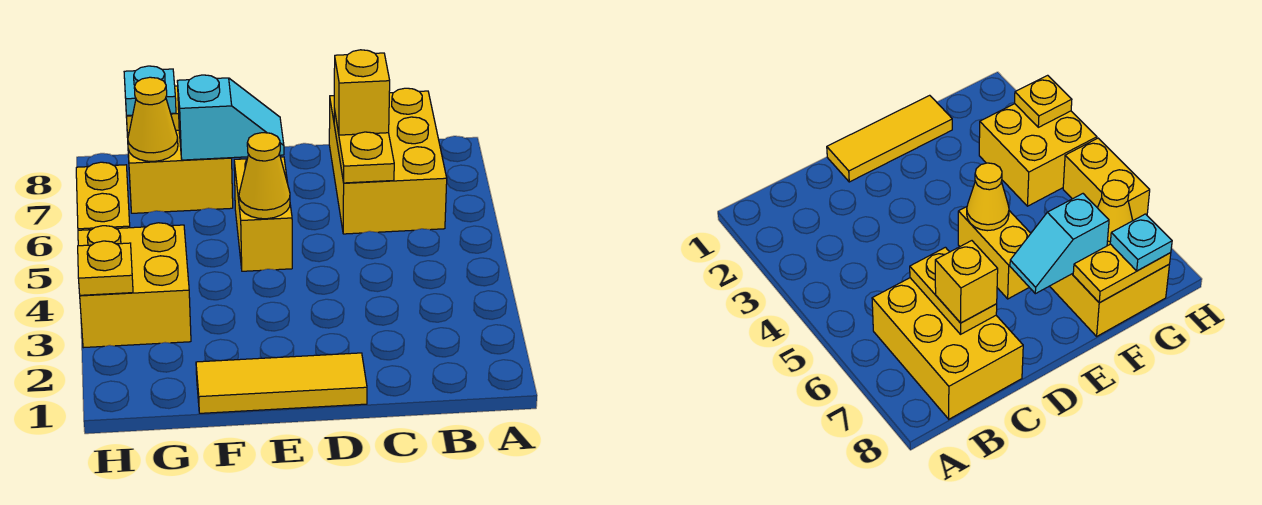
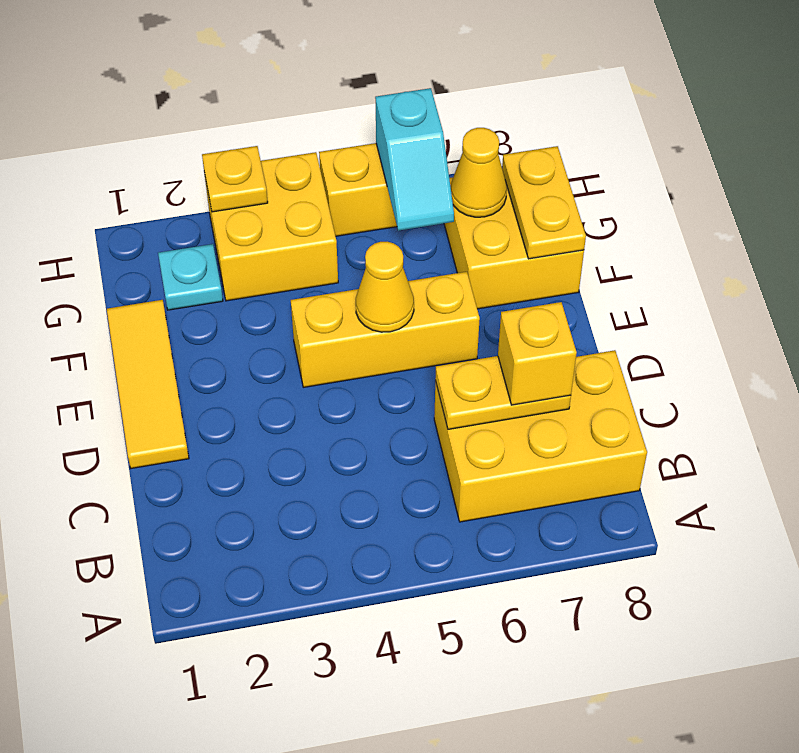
yellow 1x2 brick [234,157,292,271] -> yellow 1x3 brick [291,272,480,387]
cyan 1x2 slope [177,75,284,160] -> cyan 1x2 slope moved to [375,88,454,231]
cyan 1x1 plate [124,66,176,116] -> cyan 1x1 plate moved to [158,244,223,310]

